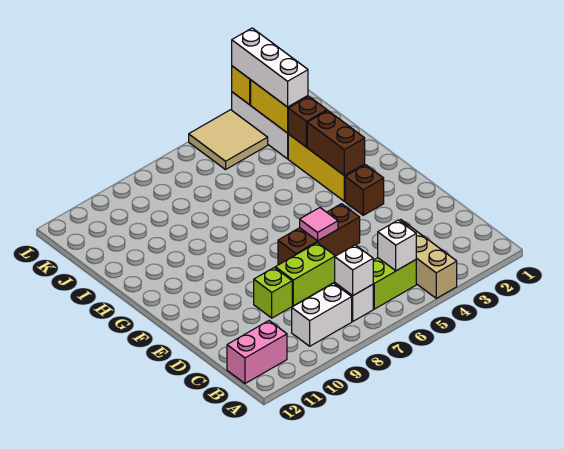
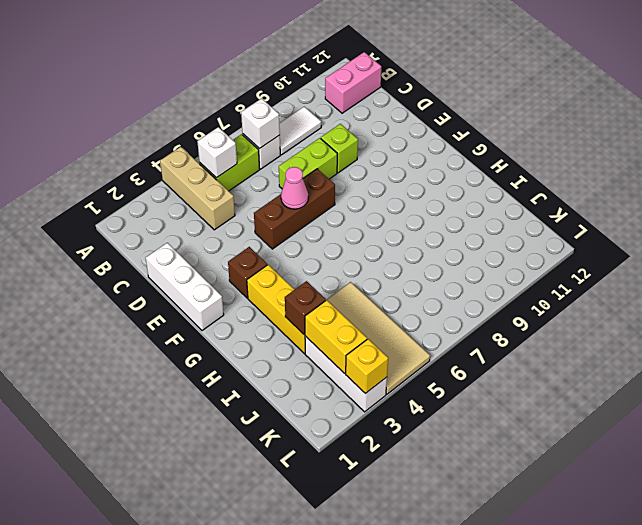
white 1x2 brick [292,283,352,346] -> white 1x2 tile [279,107,321,155]
pink 1x1 tile [300,208,338,241] -> pink 1x1 cone [281,167,308,209]
brown 1x2 brick [307,111,365,175] -> none
white 1x3 brick [232,28,308,107] -> white 1x3 brick moved to [146,243,224,331]
tan 2x2 tile [189,110,268,170] -> tan 2x4 tile [327,282,430,394]

